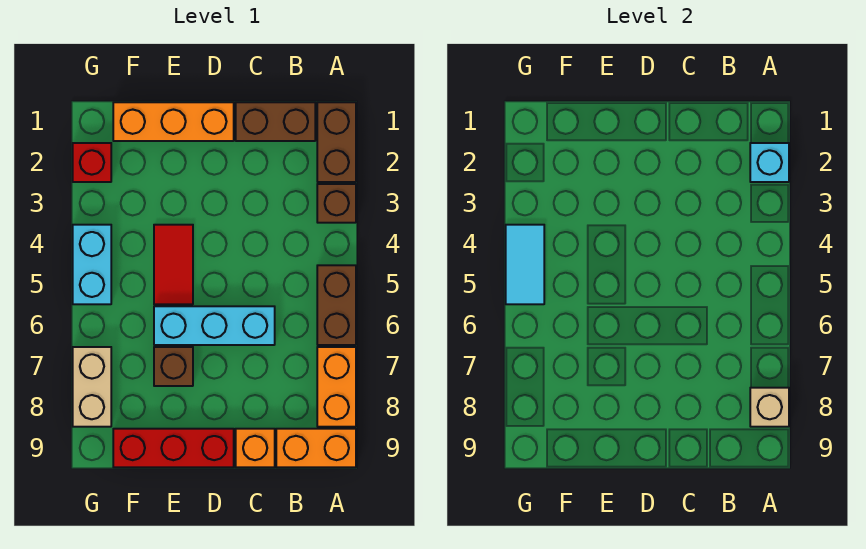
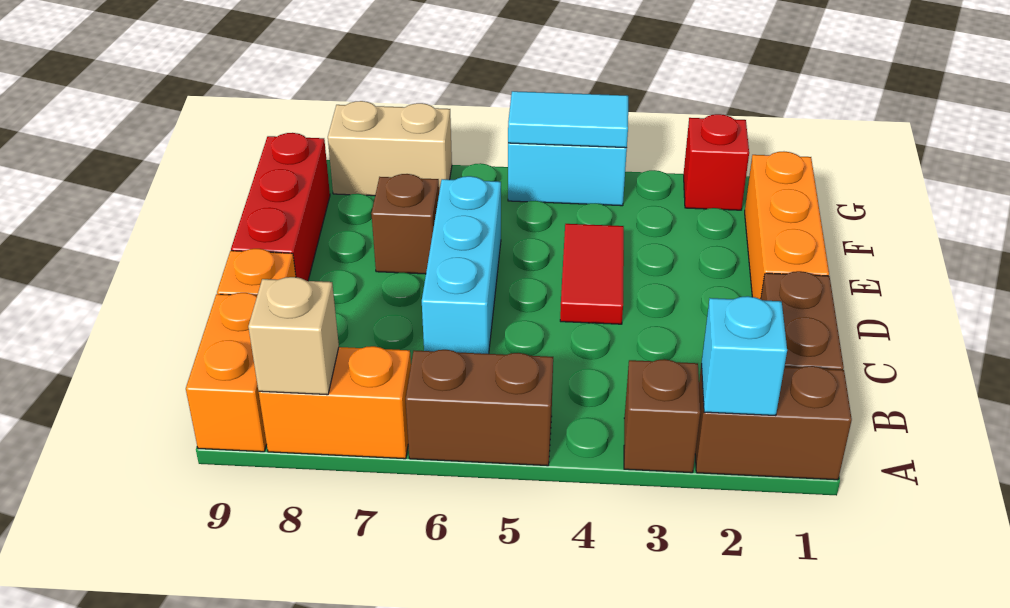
red 1x2 tile [154,225,193,304] -> red 1x2 tile turned to [560,224,624,324]

